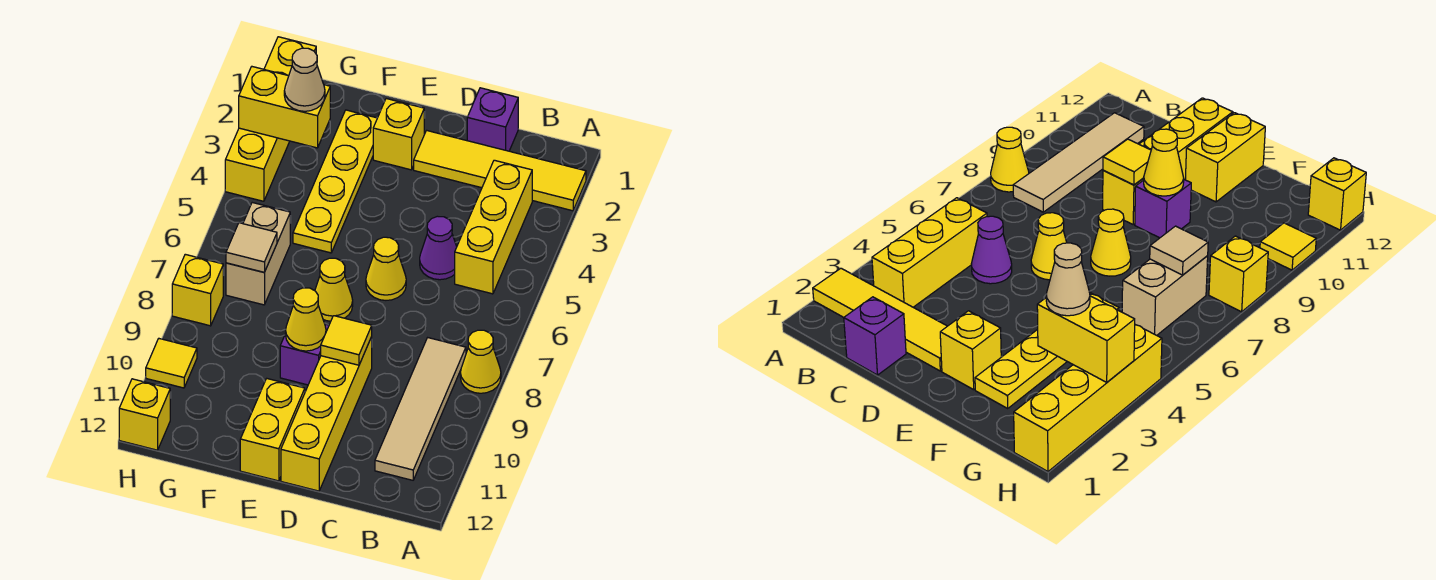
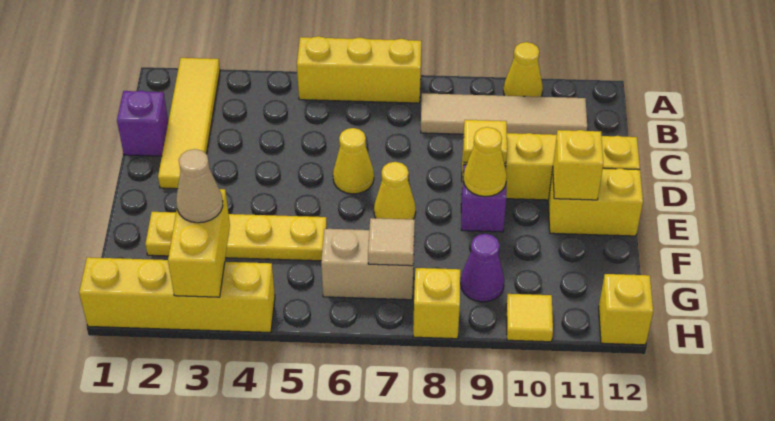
yellow 1x1 cone [460,330,501,393] -> yellow 1x1 cone moved to [503,42,543,97]
yellow 1x3 brick [455,160,532,294] -> yellow 1x3 brick moved to [297,36,421,103]
purple 1x1 cone [420,216,457,280] -> purple 1x1 cone moved to [461,234,504,302]
yellow 1x1 brick [373,99,424,170] -> yellow 1x1 brick moved to [553,130,603,200]

